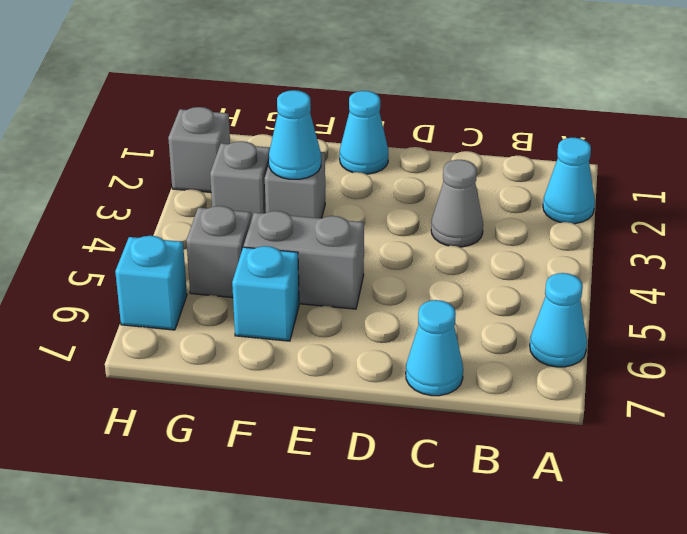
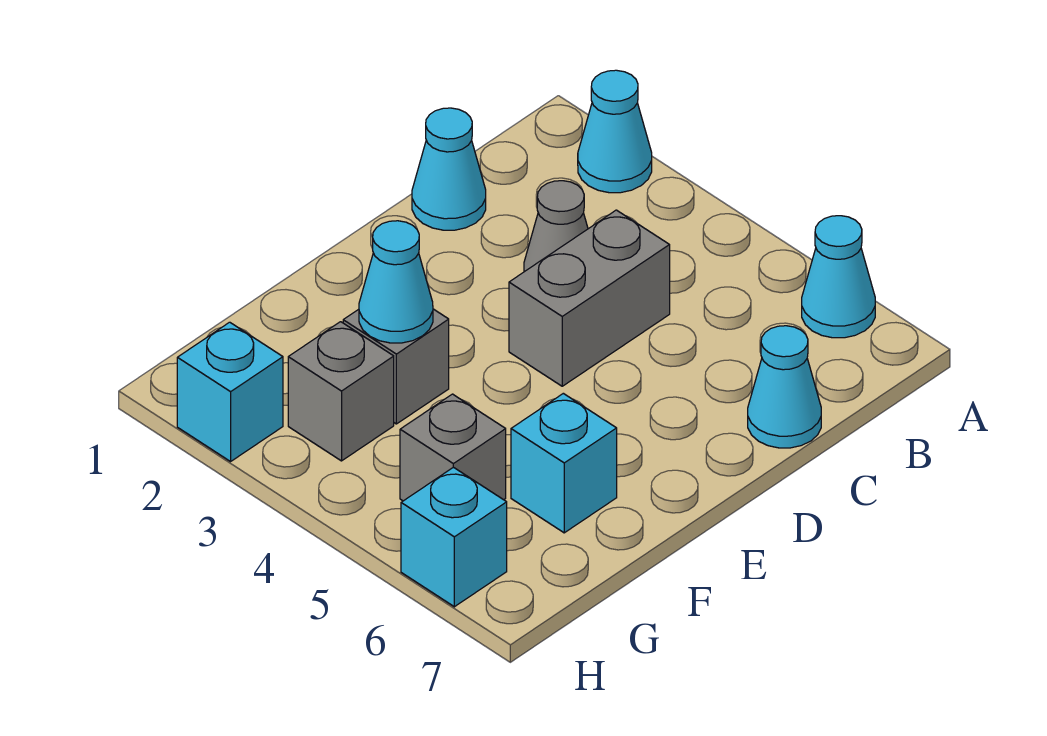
cyan 1x1 cone [340,91,388,174] -> cyan 1x1 cone moved to [412,108,486,230]
grey 1x2 brick [244,211,364,309] -> grey 1x2 brick moved to [509,210,670,386]
grey 1x1 brick [168,107,230,192] -> cyan 1x1 brick [177,322,283,461]

